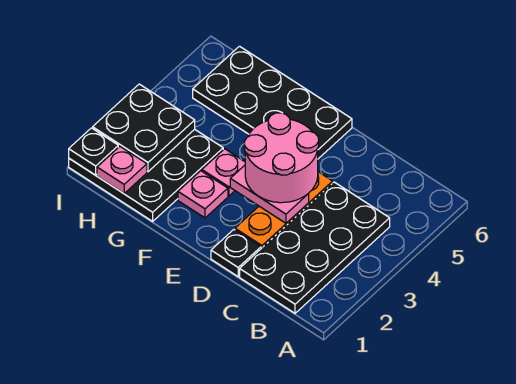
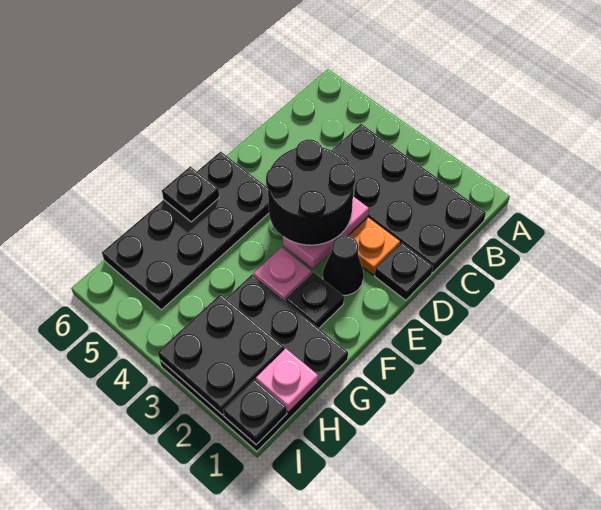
pink 2x2 round brick [244,113,319,203] -> black 2x2 round brick [266,139,356,245]
none -> black 1x1 cone [323,235,364,295]
pink 1x1 plate [178,171,228,218] -> black 1x1 plate [285,272,344,328]
none -> black 1x1 plate [162,166,219,222]

